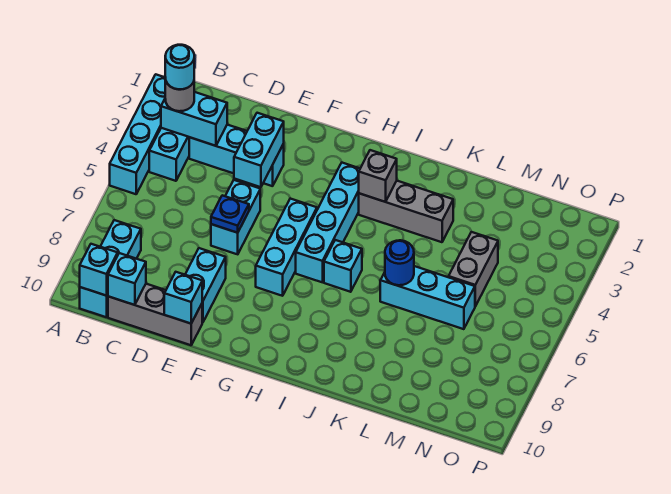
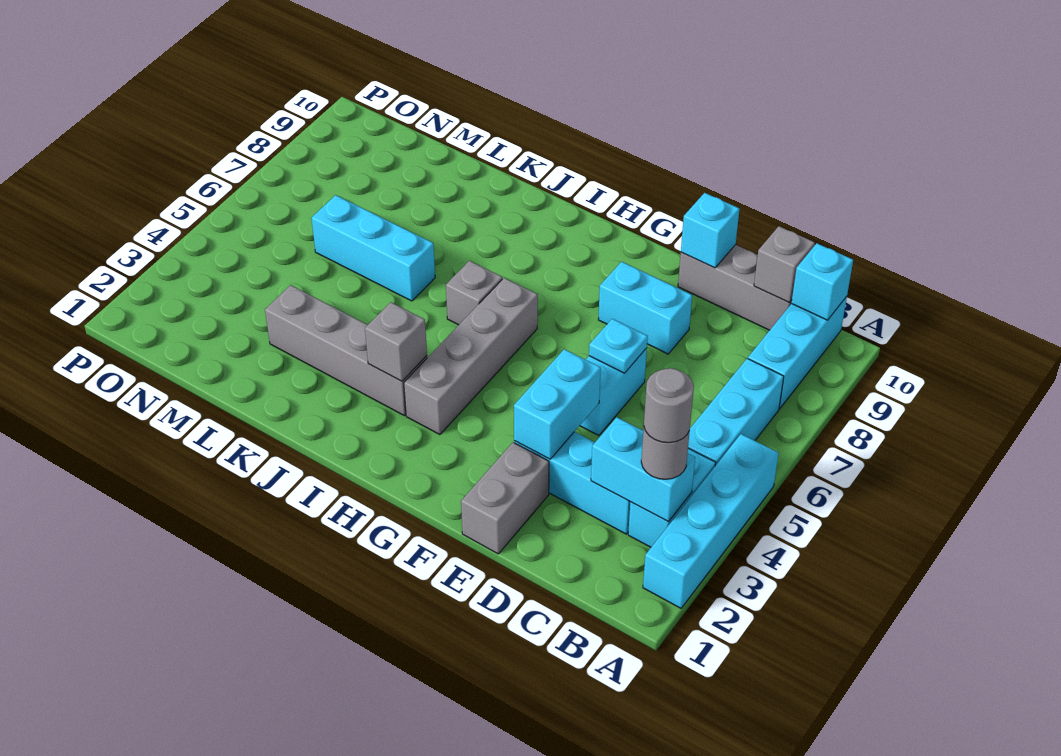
cyan 1x1 round brick [165,45,194,89] -> grey 1x1 round brick [644,368,694,443]
cyan 1x1 brick [108,253,146,305] -> grey 1x1 brick [754,226,815,302]
blue 1x1 plate [211,195,249,233] -> cyan 1x1 plate [589,319,648,373]
cyan 1x2 brick [185,248,226,323] -> cyan 1x2 brick turned to [598,262,692,354]
cyan 1x3 brick [256,199,317,296] -> cyan 1x3 brick moved to [688,359,784,466]
cyan 1x4 brick [296,163,360,282] -> grey 1x4 brick [404,278,538,435]
grey 1x3 brick [359,181,453,242] -> grey 1x4 brick [265,285,427,416]
cyan 1x1 brick [324,240,362,292] -> grey 1x1 brick [446,261,502,325]
blue 1x1 round brick [385,240,414,285] -> none
grey 1x2 brick [449,232,498,306] -> grey 1x2 brick moved to [461,442,549,554]

